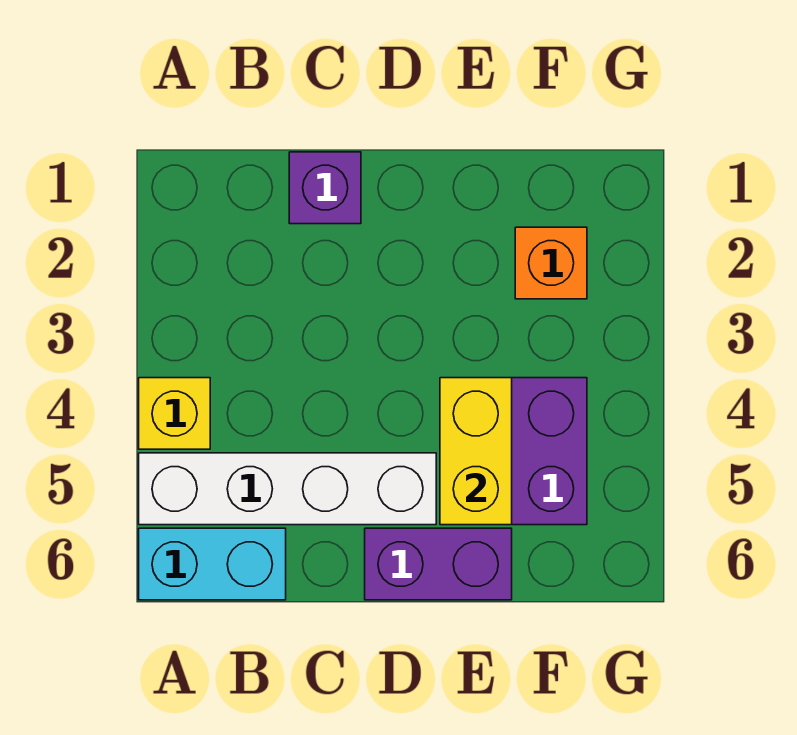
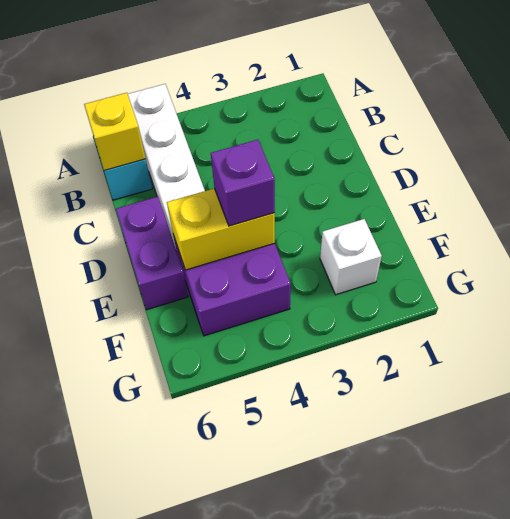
yellow 1x1 brick [139,378,210,449] -> yellow 1x1 brick moved to [84,93,146,171]
purple 1x1 brick [289,152,361,224] -> purple 1x1 brick moved to [211,140,275,226]
orange 1x1 brick [515,227,587,299] -> white 1x1 brick [320,219,382,295]

